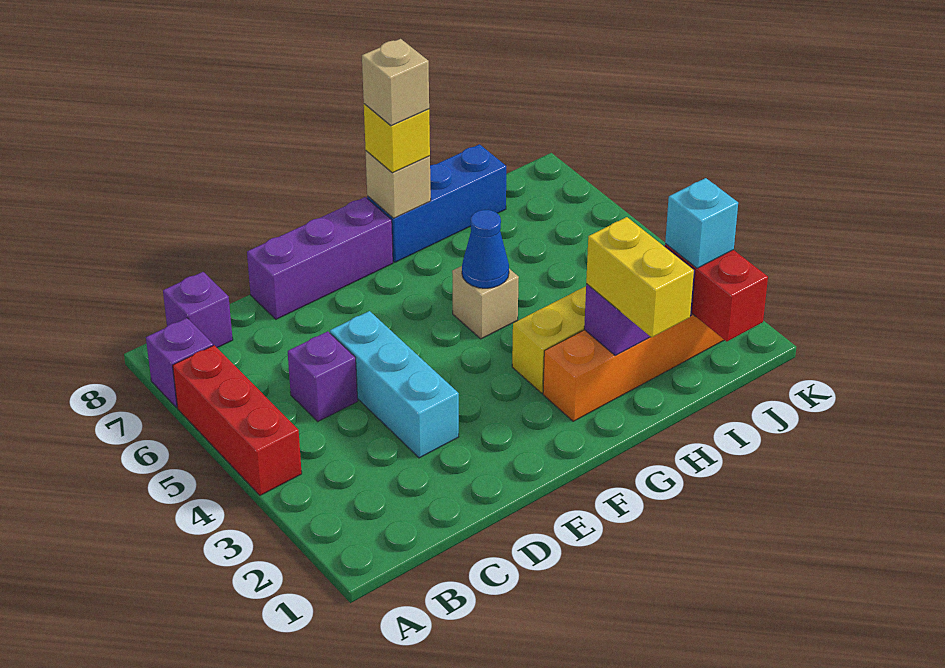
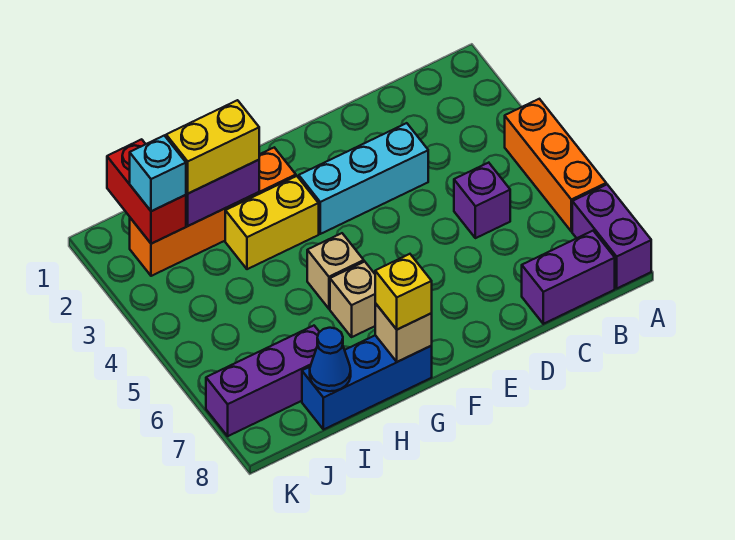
red 1x3 brick [173,345,302,495] -> orange 1x3 brick [505,99,606,232]
purple 1x1 brick [146,318,213,408] -> purple 1x2 brick [572,184,651,288]
purple 1x1 brick [163,272,233,348] -> purple 1x2 brick [522,231,615,324]
cyan 1x3 brick [330,311,459,458] -> cyan 1x3 brick turned to [299,123,428,234]
purple 1x3 brick [247,197,393,319] -> purple 1x3 brick moved to [206,326,319,436]
blue 1x1 cone [462,210,509,288] -> blue 1x1 cone moved to [310,328,351,391]
tan 1x1 brick [362,39,429,126] -> tan 1x1 brick moved to [330,262,375,337]
yellow 1x2 brick [586,217,694,337] -> yellow 1x2 brick turned to [166,100,259,194]

